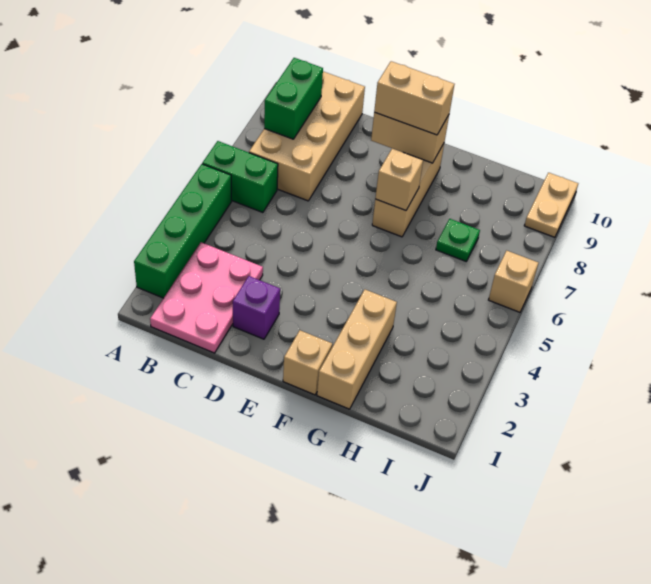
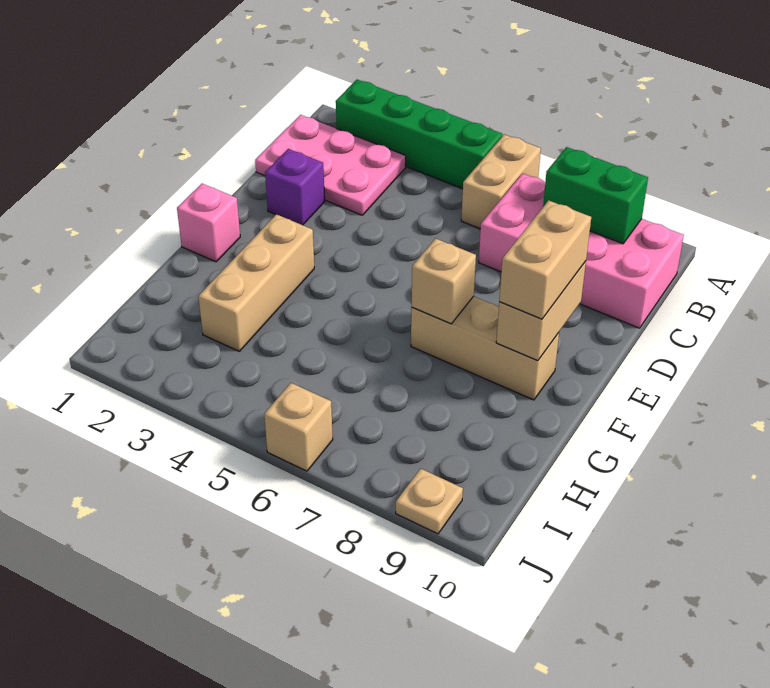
green 1x2 brick [202,141,278,213] -> tan 1x2 brick [461,134,541,229]
tan 2x4 brick [249,72,365,201] -> pink 2x4 brick [479,173,684,328]
tan 1x1 brick [283,330,332,395] -> pink 1x1 brick [177,184,240,262]
tan 1x3 brick [317,290,397,409] -> tan 1x3 brick turned to [198,214,314,351]
green 1x1 plate [436,219,480,261] -> none
tan 1x2 plate [524,173,578,237] -> tan 1x1 plate [396,469,463,534]

